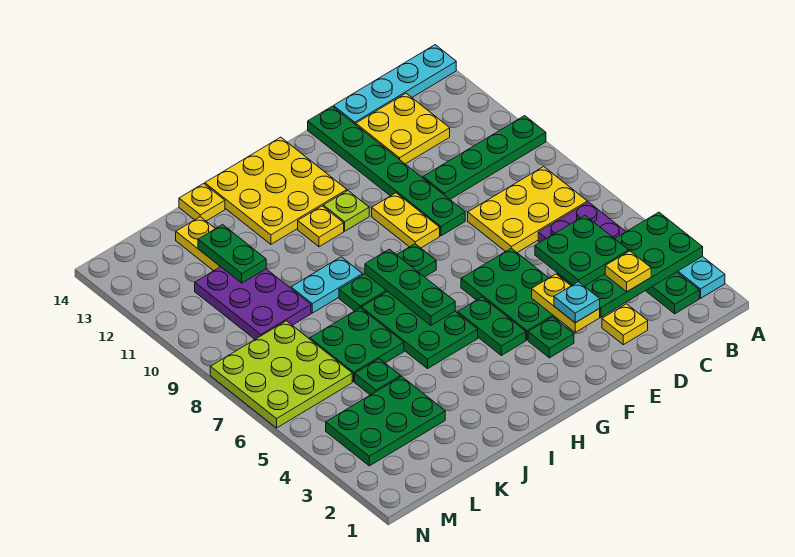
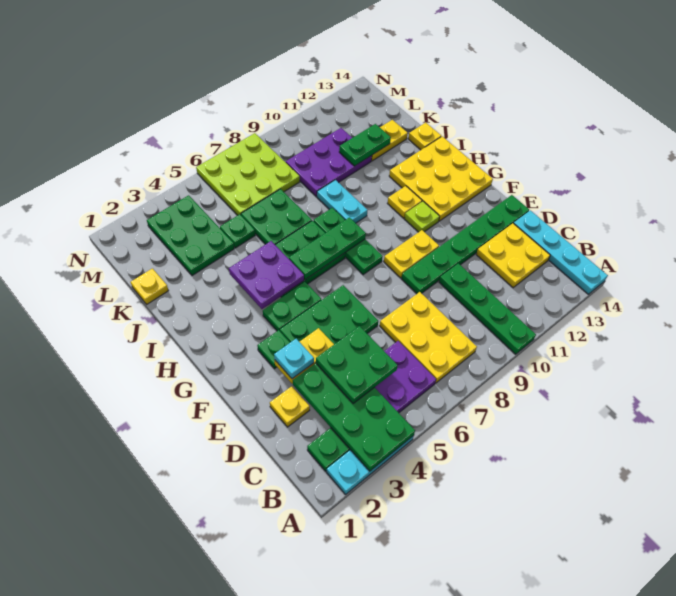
yellow 1x1 plate [605,251,651,292] -> yellow 1x1 plate moved to [131,268,169,304]
none -> purple 2x2 plate [229,241,304,309]

